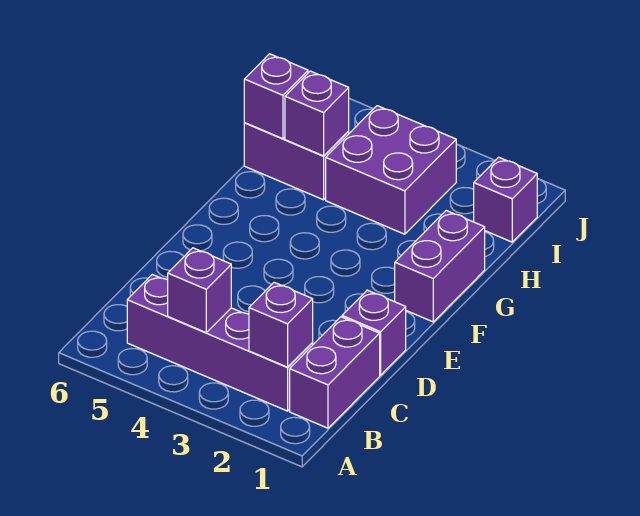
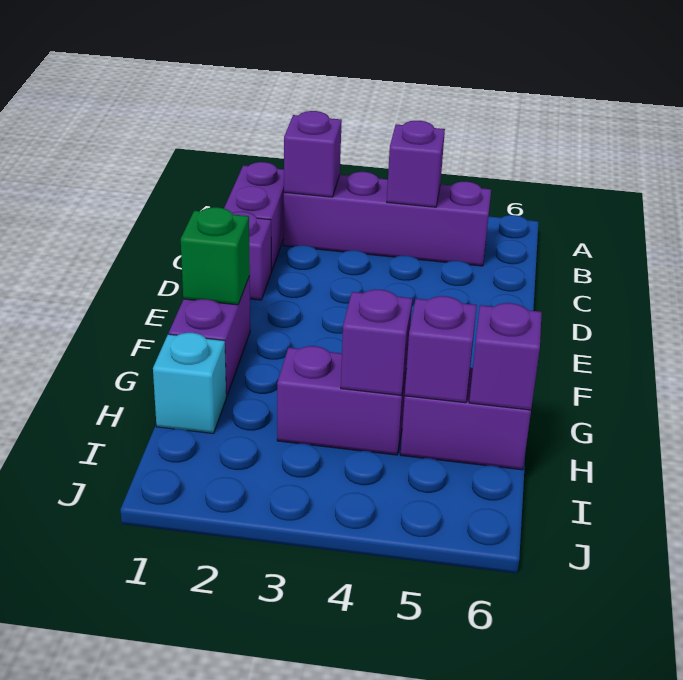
none -> green 1x1 brick [181,207,250,305]
none -> cyan 1x1 brick [153,333,226,434]
purple 2x2 brick [326,106,456,234] -> purple 1x2 brick [277,346,406,455]
purple 1x1 brick [474,157,537,242] -> purple 1x1 brick moved to [341,290,412,395]

